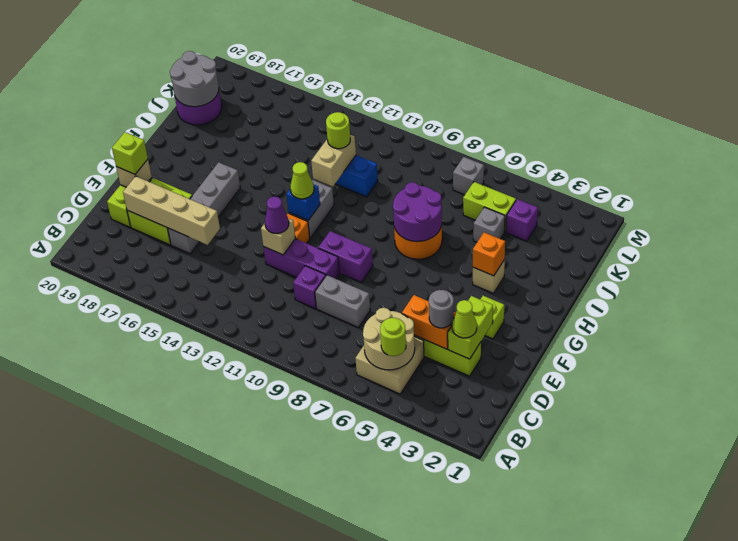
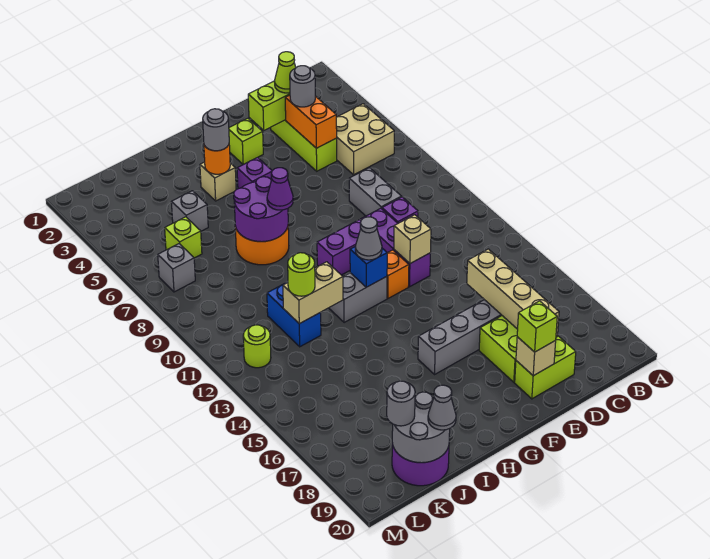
tan 2x2 round brick [363,308,415,370] -> none
lime 1x1 round brick [380,318,406,356] -> lime 1x1 round brick moved to [243,325,271,368]
purple 1x1 cone [265,197,289,233] -> purple 1x1 cone moved to [267,168,293,210]
purple 1x2 brick [318,231,373,282] -> purple 1x2 brick turned to [317,220,361,275]
lime 1x1 cone [290,162,314,199] -> grey 1x1 cone [355,217,382,260]
orange 1x1 brick [473,232,505,276] -> orange 1x1 round brick [204,145,230,174]
none -> grey 1x1 round brick [203,109,229,151]
none -> grey 1x1 cone [428,385,456,430]
purple 1x1 brick [506,199,538,241] -> purple 1x1 brick moved to [237,157,272,189]
lime 1x2 brick [463,182,516,232] -> lime 1x1 brick [165,217,202,258]
none -> grey 1x1 round brick [387,381,415,426]

